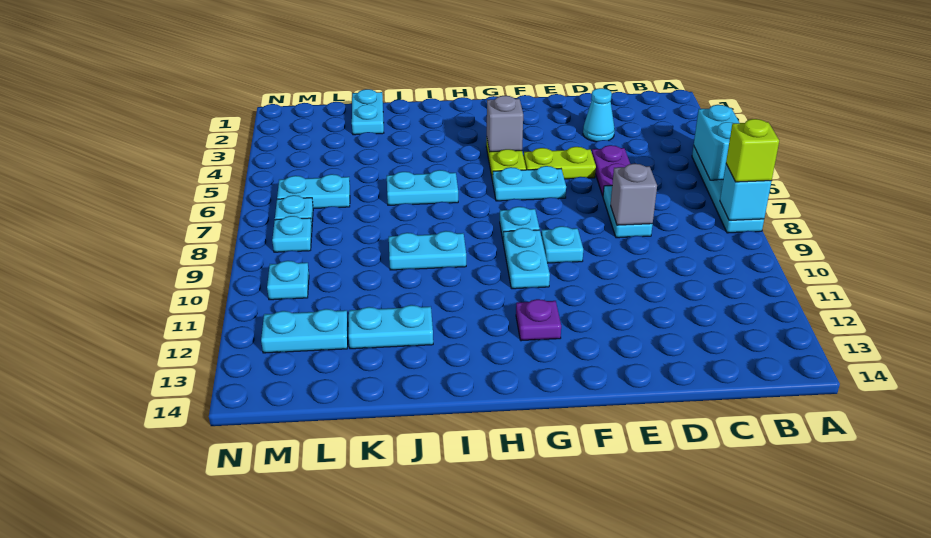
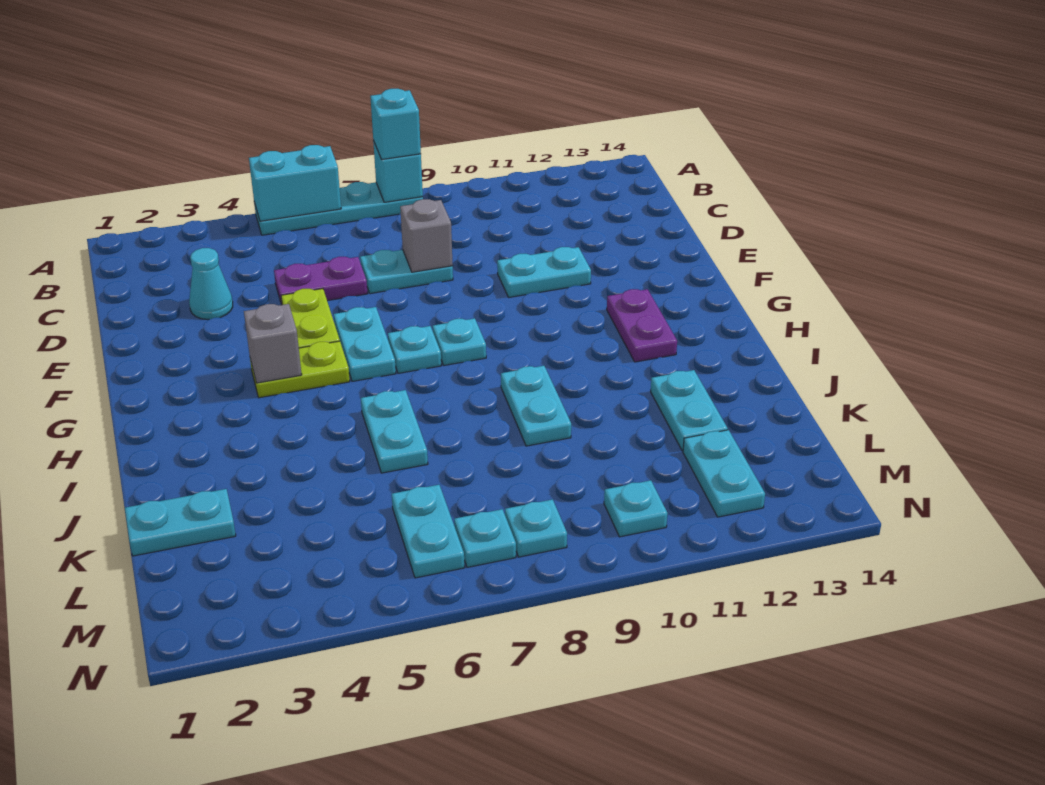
lime 1x1 brick [726,119,779,182] -> cyan 1x1 brick [370,89,421,160]
cyan 1x1 plate [541,226,583,263] -> cyan 1x1 plate moved to [388,326,441,373]
cyan 1x2 plate [503,228,550,289] -> cyan 1x2 plate moved to [497,247,591,297]
purple 1x1 plate [516,299,561,341] -> purple 1x2 plate [607,289,677,362]

